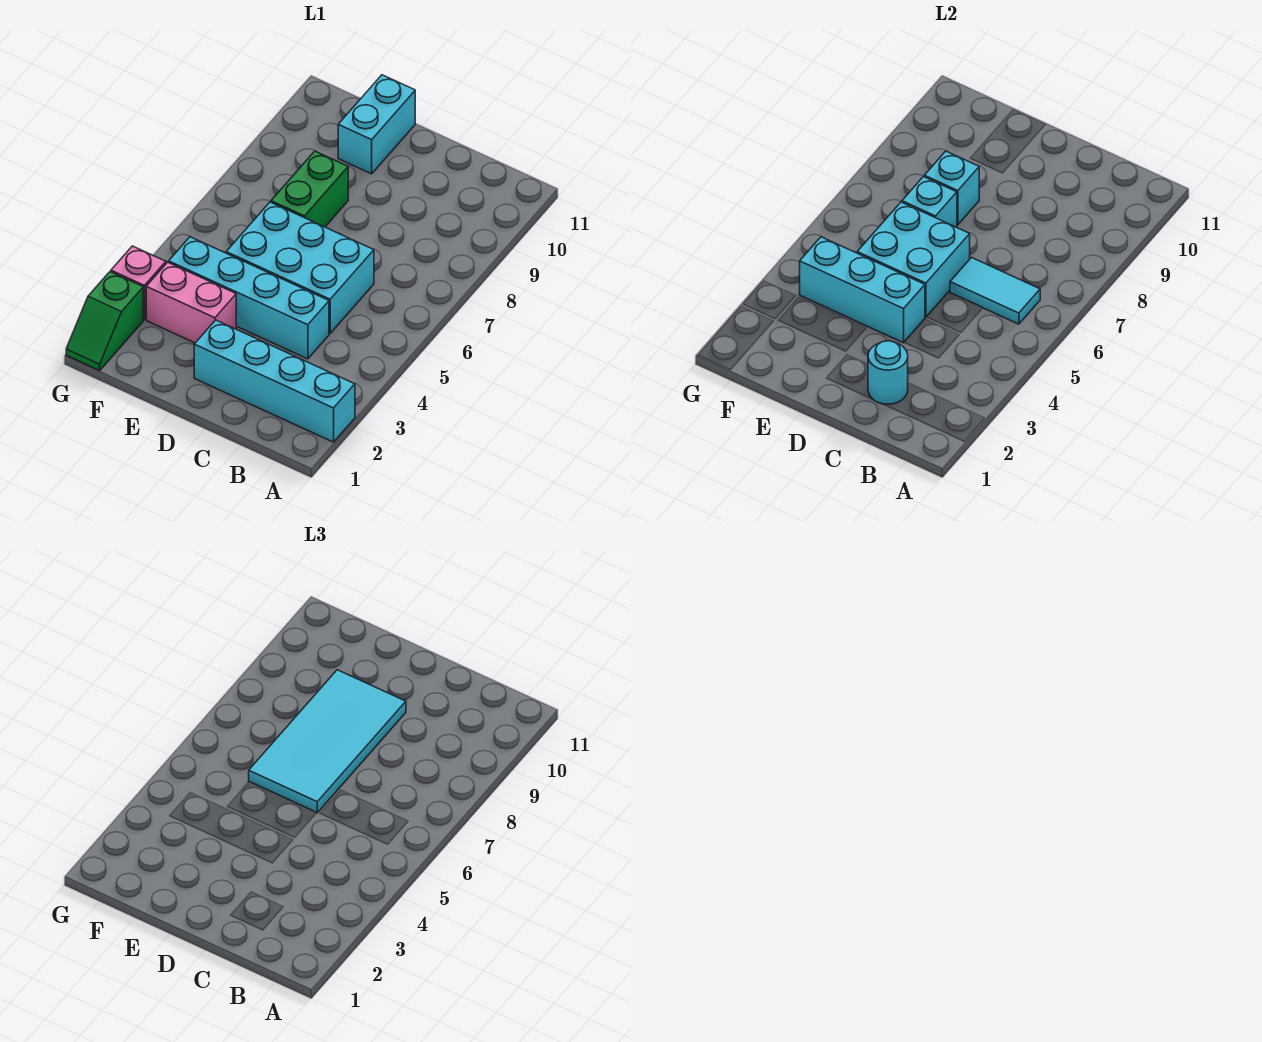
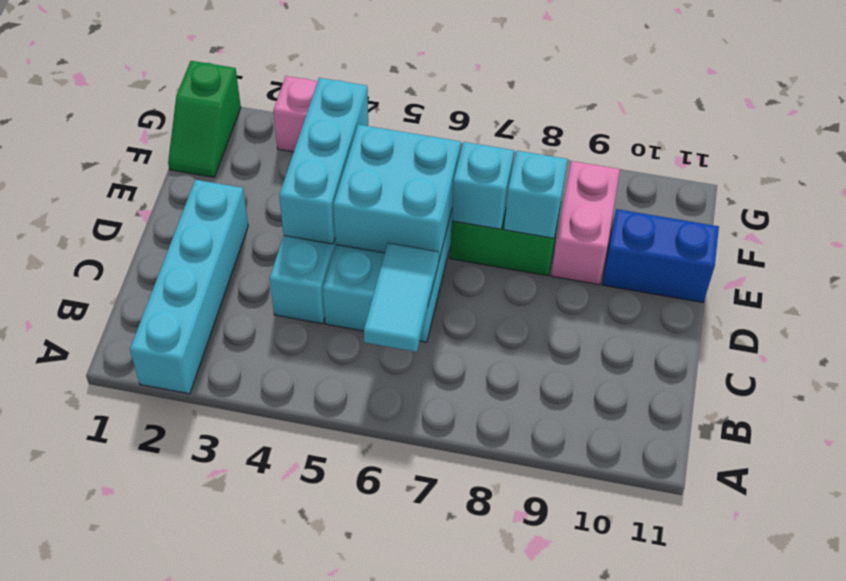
cyan 1x1 round brick [868,341,908,404] -> none
cyan 2x4 tile [249,670,406,813] -> none
pink 1x2 brick [146,262,236,343] -> pink 1x2 brick moved to [551,161,620,285]
cyan 1x2 brick [338,75,415,174] -> blue 1x2 brick [602,209,719,303]
green 1x2 slope [66,272,143,371] -> green 1x2 slope turned to [168,61,241,177]

